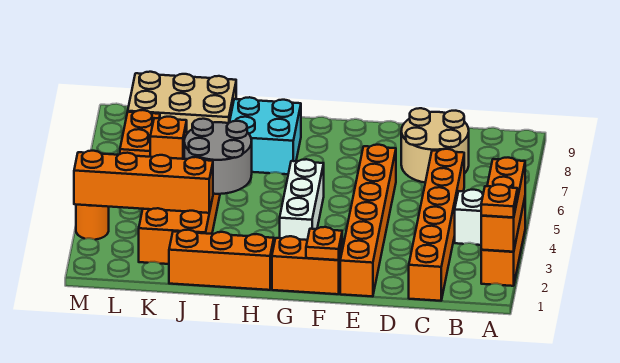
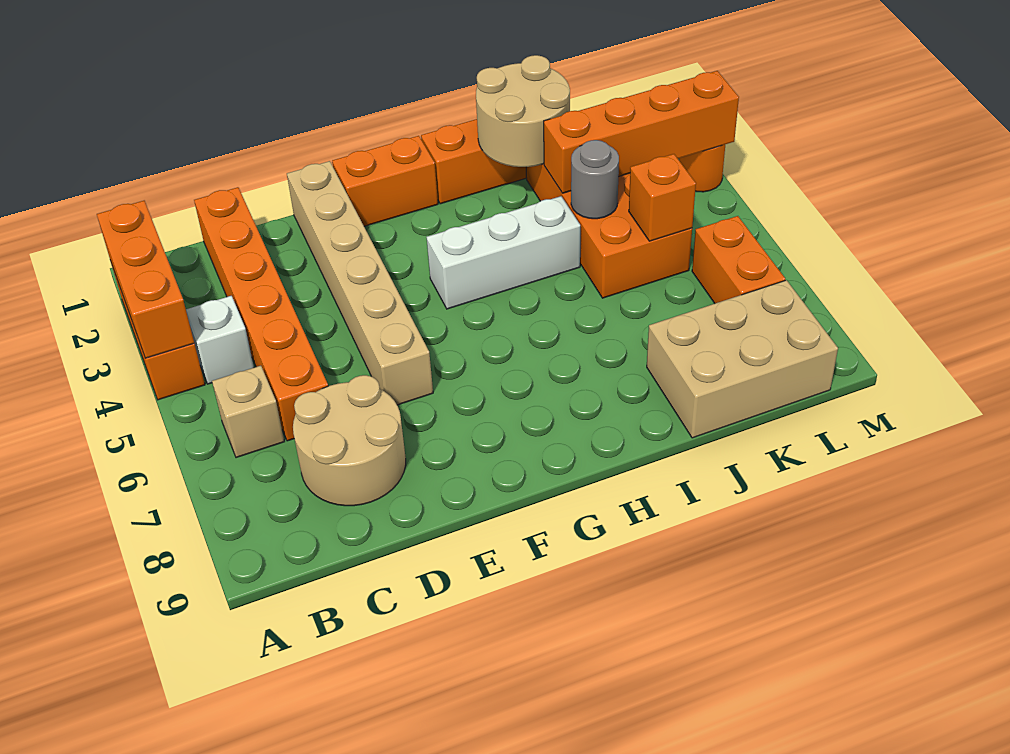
orange 1x1 plate [481,185,517,217] -> none
none -> tan 1x1 brick [212,366,284,458]
orange 1x6 brick [340,145,396,296] -> tan 1x6 brick [287,161,433,405]
orange 1x1 plate [306,227,342,260] -> none
white 1x3 brick [280,159,324,240] -> white 1x3 brick turned to [427,196,580,309]
cyan 2x2 brick [230,97,301,174] -> none
none -> tan 2x2 round brick [476,55,570,167]
grey 2x2 round brick [184,119,252,194] -> grey 1x1 round brick [571,140,619,219]

